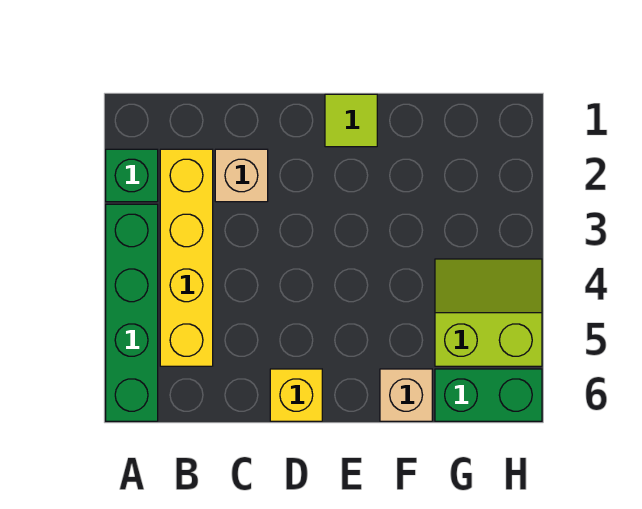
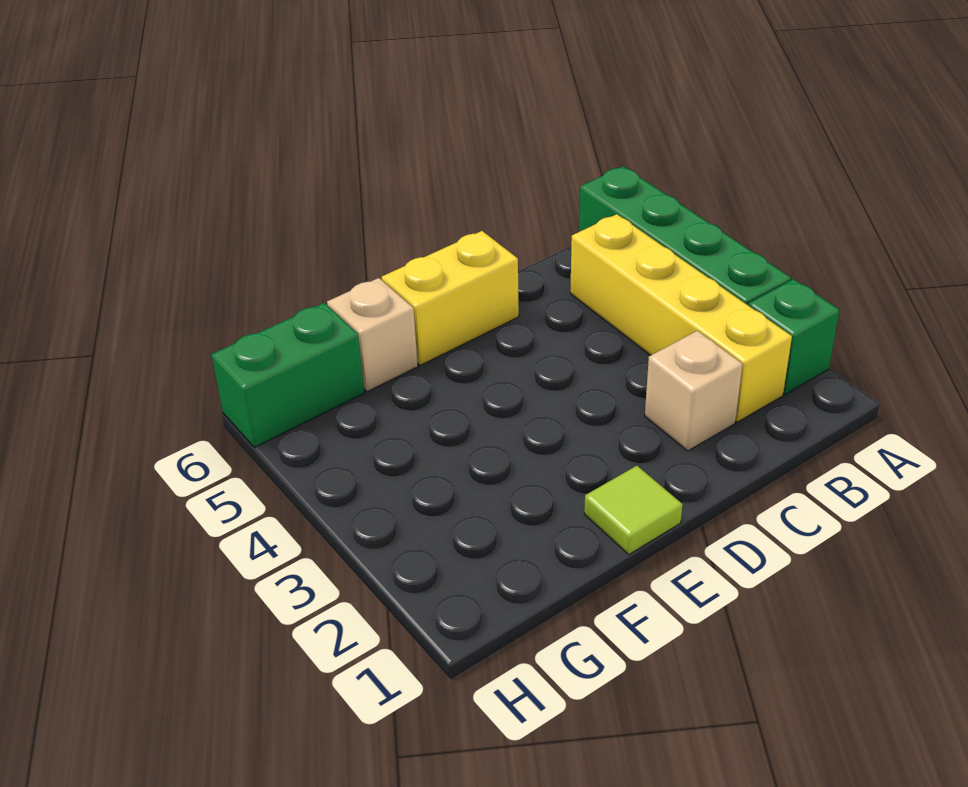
yellow 1x1 brick [270,369,322,421] -> yellow 1x2 brick [382,231,519,365]
lime 2x2 slope [435,259,542,366] -> none

